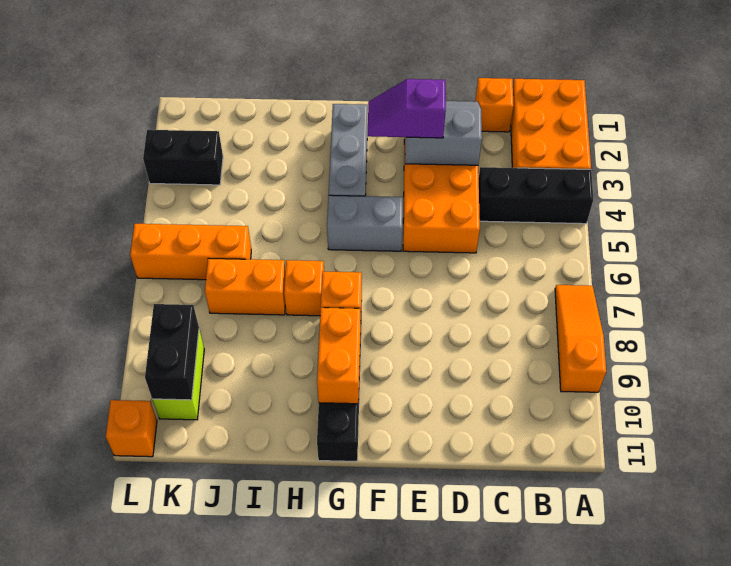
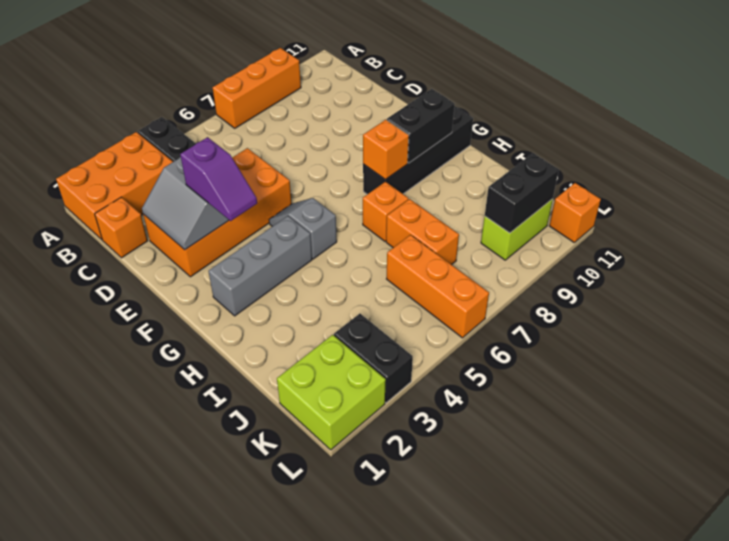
orange 1x3 slope [555,285,606,392] -> orange 1x3 brick [213,48,301,128]
grey 1x2 brick [327,195,403,251] -> grey 1x2 slope [269,198,337,259]
orange 1x2 brick [317,308,361,404] -> black 1x2 brick [387,89,455,163]
none -> lime 2x2 brick [277,335,386,450]

